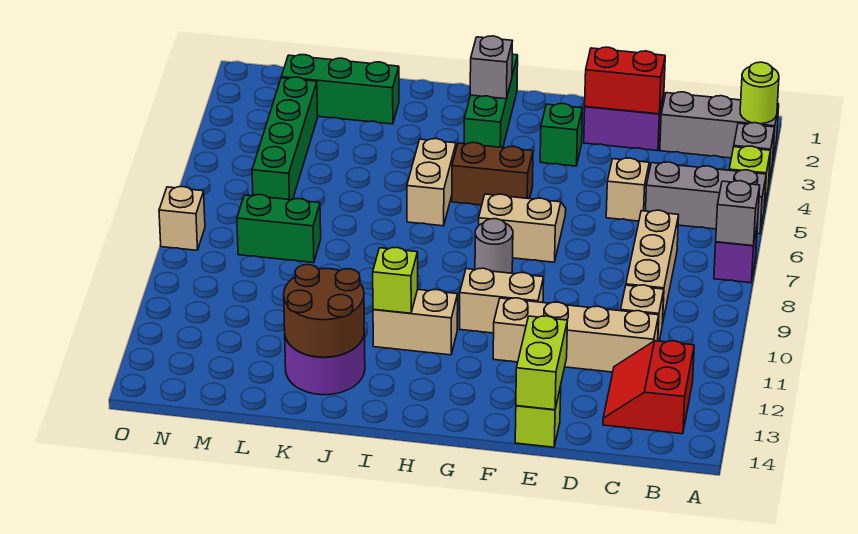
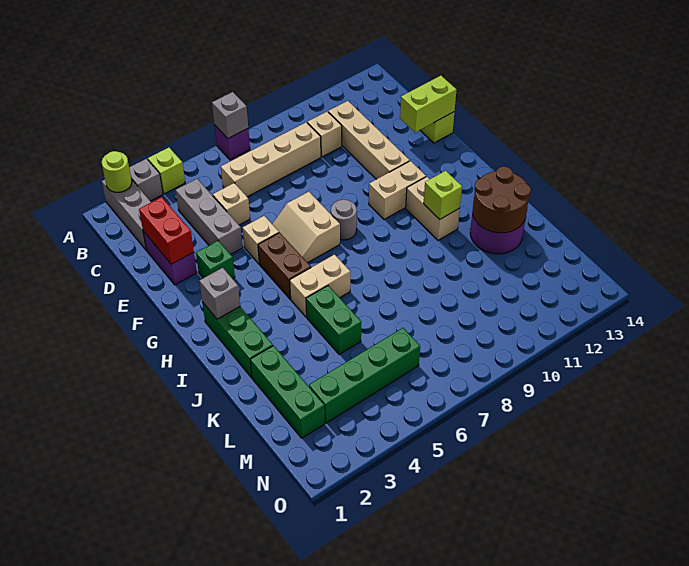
grey 1x3 brick [646,162,766,234] -> grey 1x3 brick moved to [176,179,243,254]
red 2x2 slope [603,341,694,434] -> none
tan 1x3 brick [626,210,679,325] -> tan 1x4 brick [221,122,321,197]
tan 1x2 brick [460,268,544,333] -> tan 1x2 brick turned to [369,161,426,219]
green 1x3 brick [464,54,518,148] -> green 1x3 brick turned to [202,302,273,378]
green 1x2 brick [237,195,321,263] -> green 1x2 brick moved to [306,286,361,355]
tan 1x1 brick [159,187,205,250] -> tan 1x1 brick moved to [243,216,279,264]

